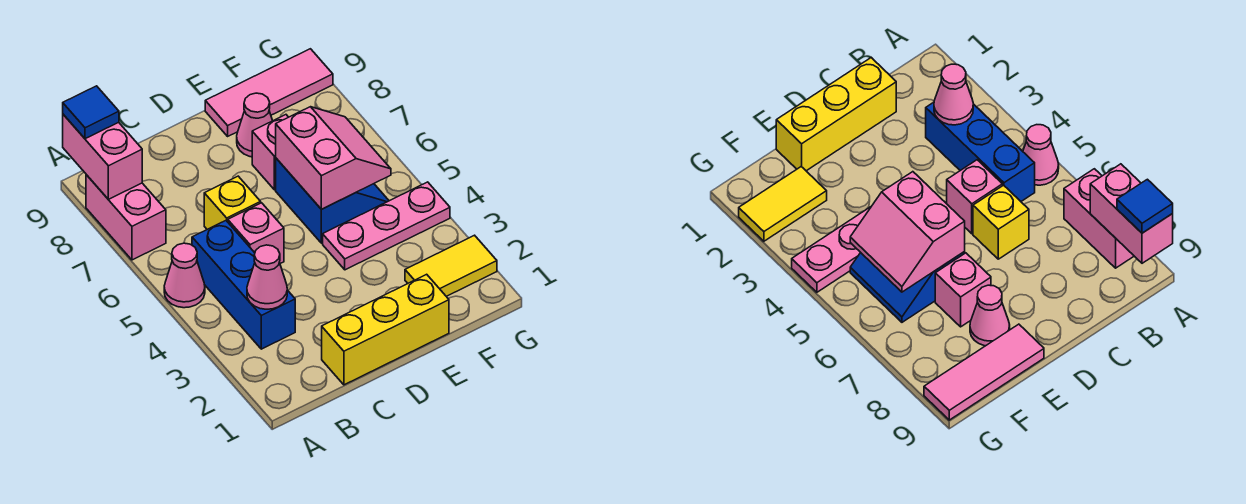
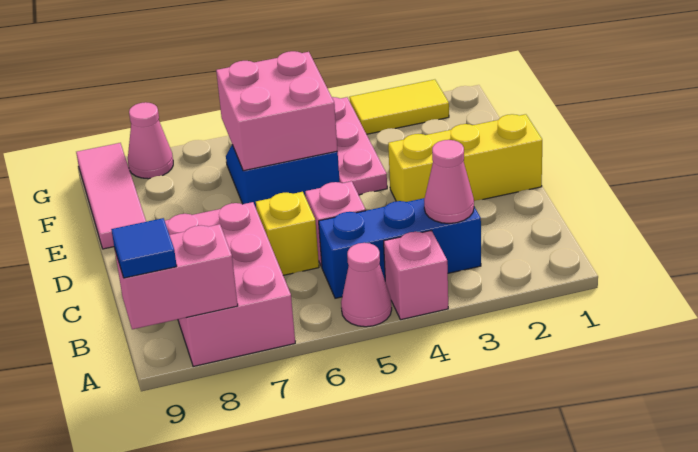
pink 1x2 brick [86,175,166,260] -> pink 2x3 brick [165,202,295,367]
yellow 1x3 brick [322,274,449,385] -> yellow 1x3 brick turned to [388,114,542,202]
pink 2x2 slope [276,107,391,209] -> pink 2x2 brick [216,51,338,171]
pink 1x1 brick [252,115,288,190] -> pink 1x1 brick moved to [384,230,448,320]
pink 1x1 cone [237,93,273,157] -> pink 1x1 cone moved to [128,102,173,179]
yellow 1x2 tile [405,235,497,296] -> yellow 1x2 tile turned to [349,80,449,134]

